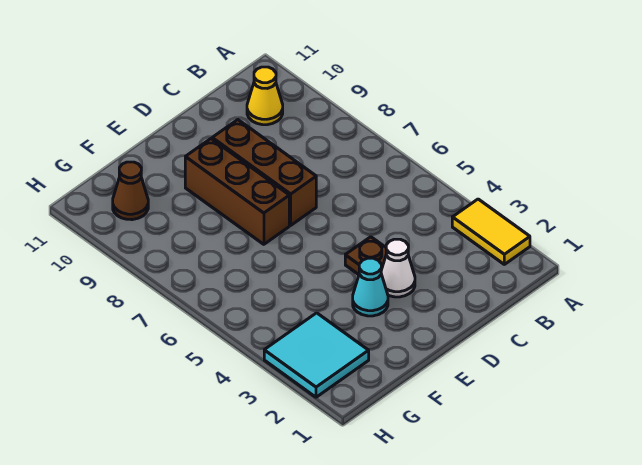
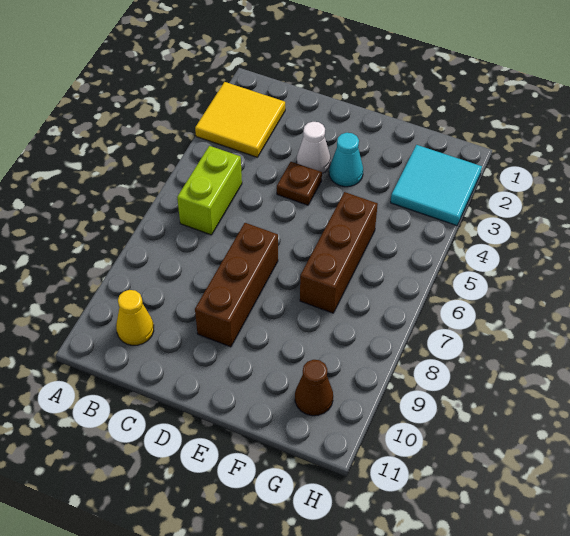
yellow 1x2 tile [452,199,530,264] -> yellow 2x2 tile [195,82,285,157]
none -> lime 1x2 brick [177,146,242,235]
brown 1x3 brick [185,139,289,244] -> brown 1x3 brick moved to [300,192,378,313]

